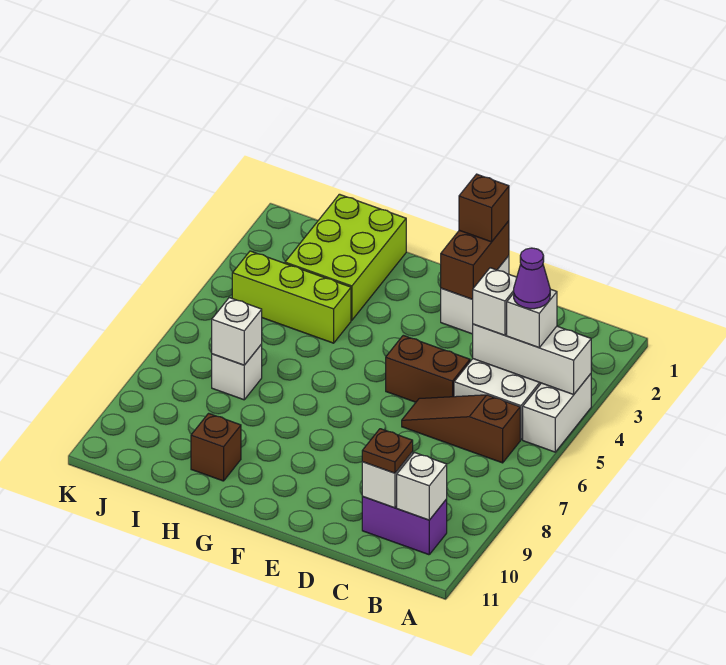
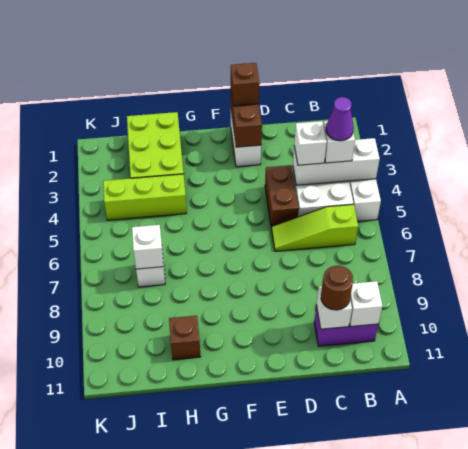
brown 1x3 slope [402,395,520,463] -> lime 1x3 slope [271,204,358,251]
brown 1x1 plate [362,429,413,473] -> brown 1x1 round brick [321,266,353,310]
brown 1x2 brick [386,335,470,402] -> brown 1x2 brick turned to [265,165,299,227]

